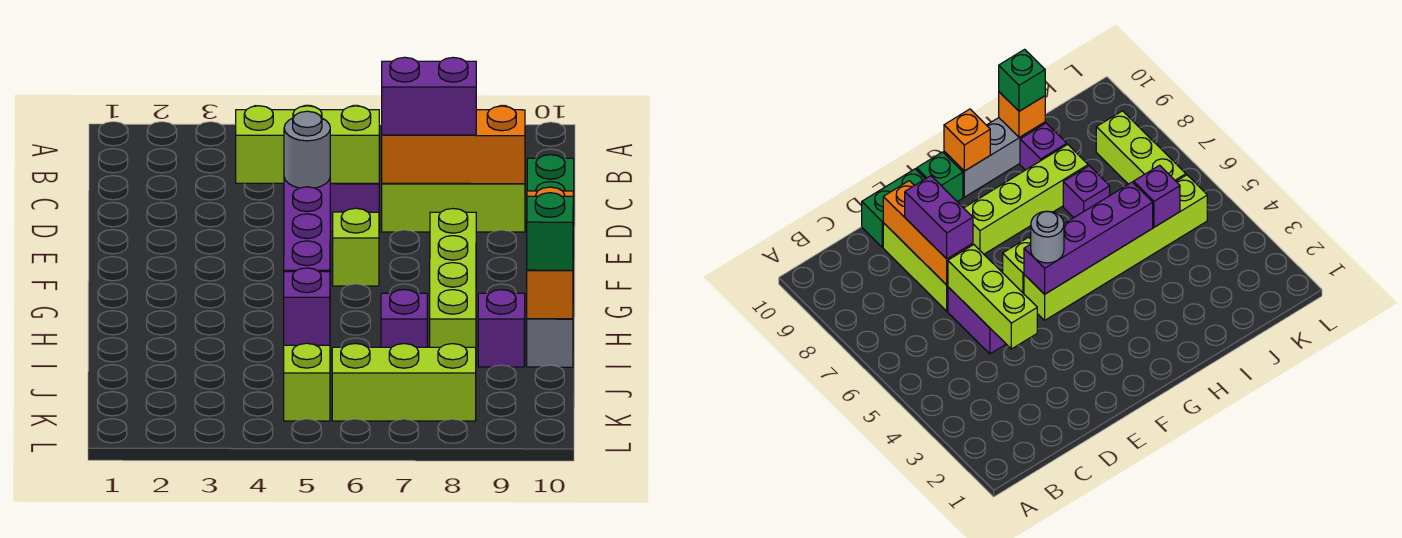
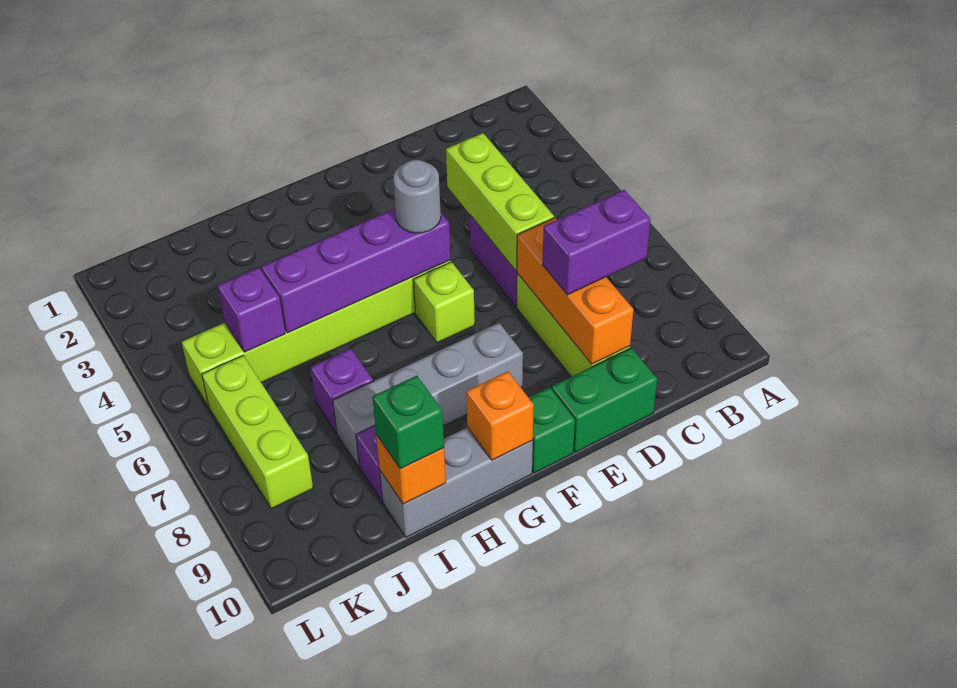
purple 1x2 brick [382,57,476,135] -> purple 1x2 brick turned to [543,190,650,295]
lime 1x4 brick [430,209,476,348] -> grey 1x4 brick [333,323,523,466]

